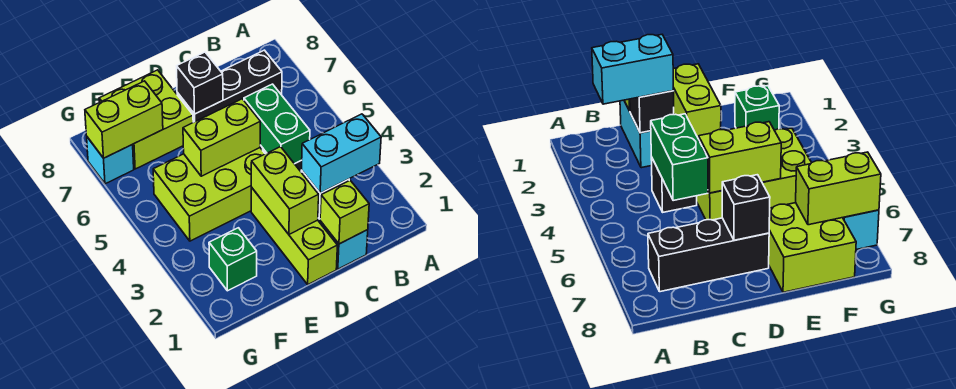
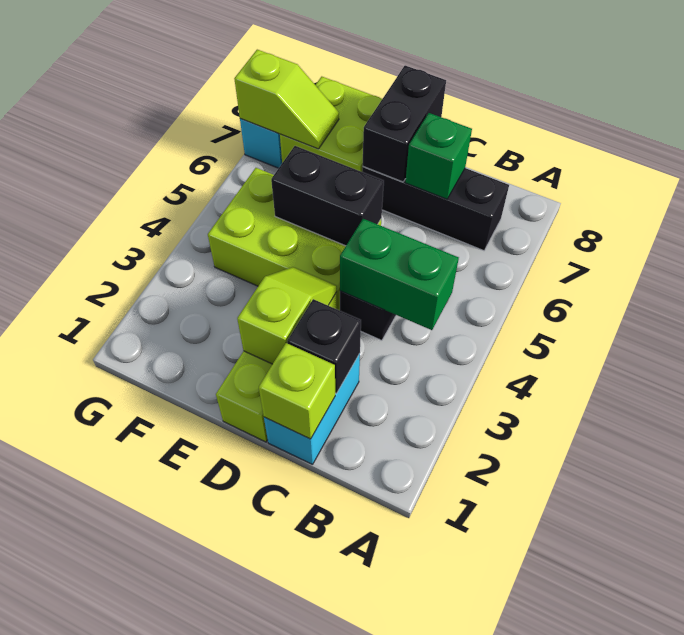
cyan 1x2 brick [302,114,381,193] -> none
green 1x2 brick [244,84,310,164] -> green 1x2 brick turned to [340,219,459,330]
lime 1x2 brick [251,147,319,234] -> lime 1x2 slope [237,267,337,364]
lime 1x2 brick [183,99,260,176] -> black 1x2 brick [271,146,384,246]
black 1x1 brick [177,52,223,114] -> black 1x2 brick [362,65,446,182]
green 1x1 brick [209,228,257,291] -> green 1x1 brick moved to [405,113,472,199]
lime 1x2 brick [85,81,163,158] -> lime 1x2 slope [234,50,339,149]

